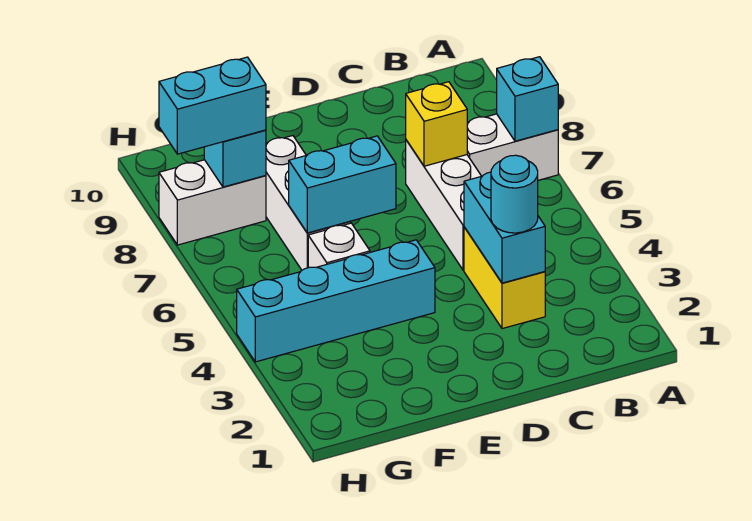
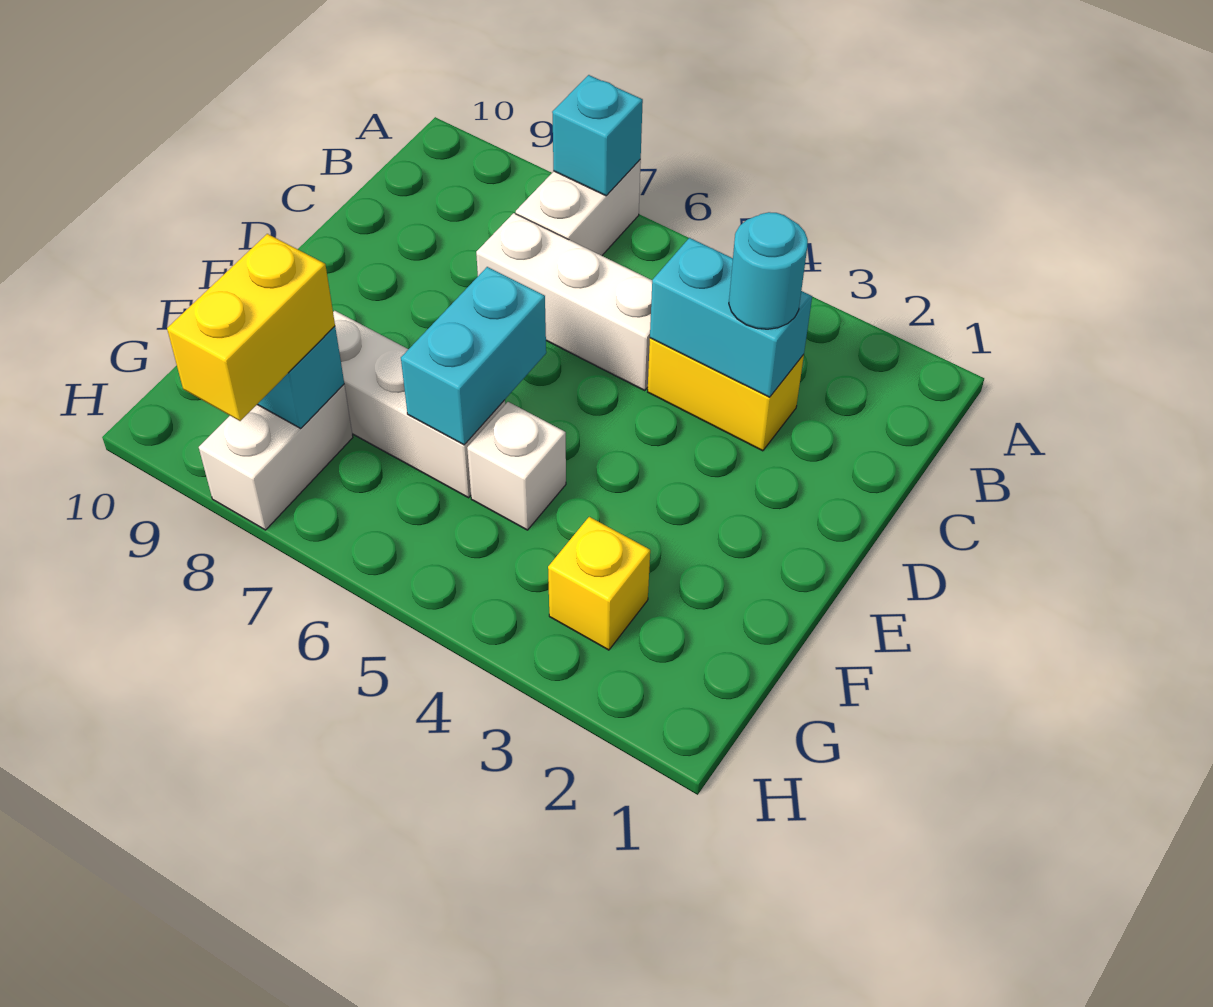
yellow 1x1 brick [406,82,467,166] -> yellow 1x1 brick moved to [548,517,650,650]
cyan 1x4 brick [237,240,435,362] -> none
cyan 1x2 brick [159,57,266,154] -> yellow 1x2 brick [167,234,335,421]

